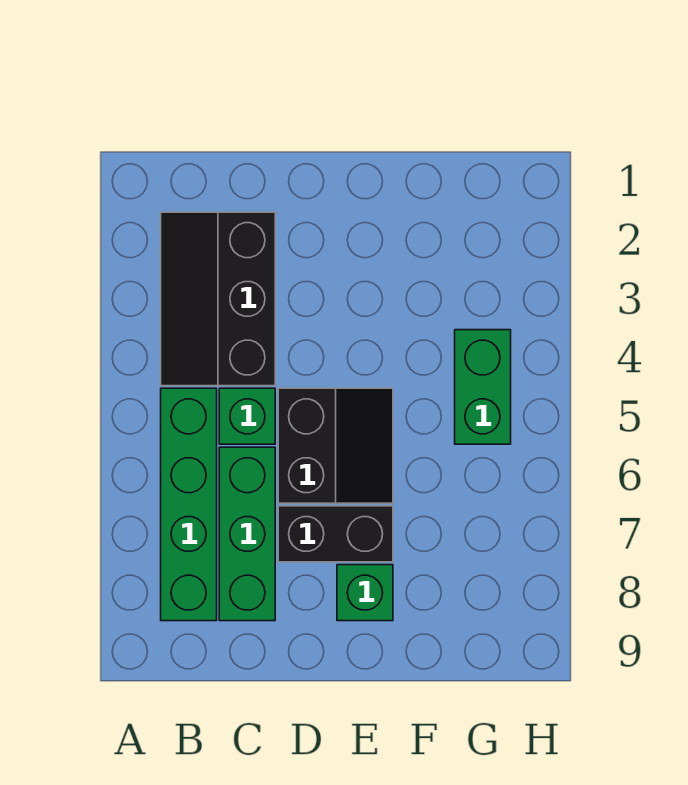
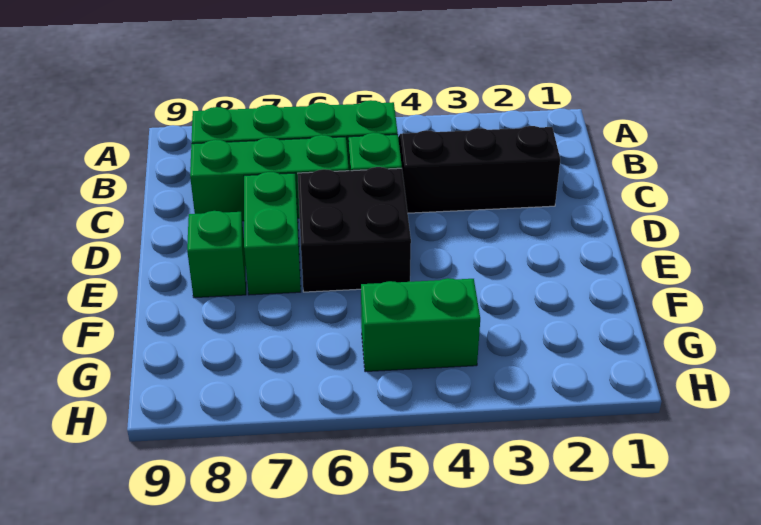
black 2x2 slope [278,388,393,503] -> black 2x2 brick [298,167,411,292]
black 1x2 brick [278,506,393,562] -> green 1x2 brick [244,172,301,295]

